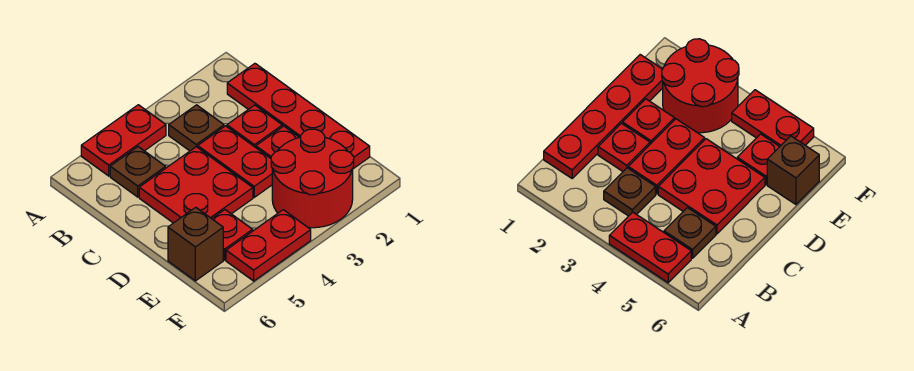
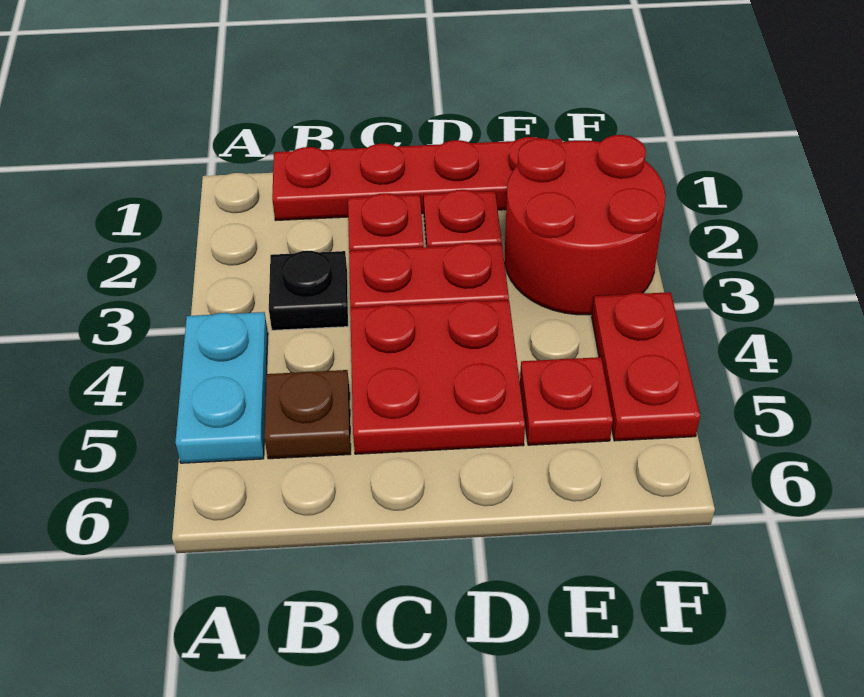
red 1x2 plate [81,105,166,176] -> cyan 1x2 plate [175,312,268,463]
brown 1x1 plate [169,105,224,151] -> black 1x1 plate [269,251,348,330]
brown 1x1 brick [168,207,223,281] -> none

